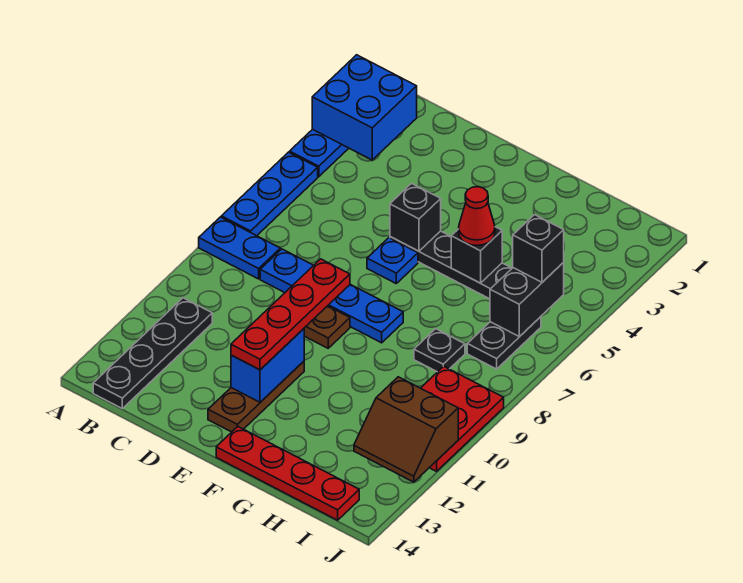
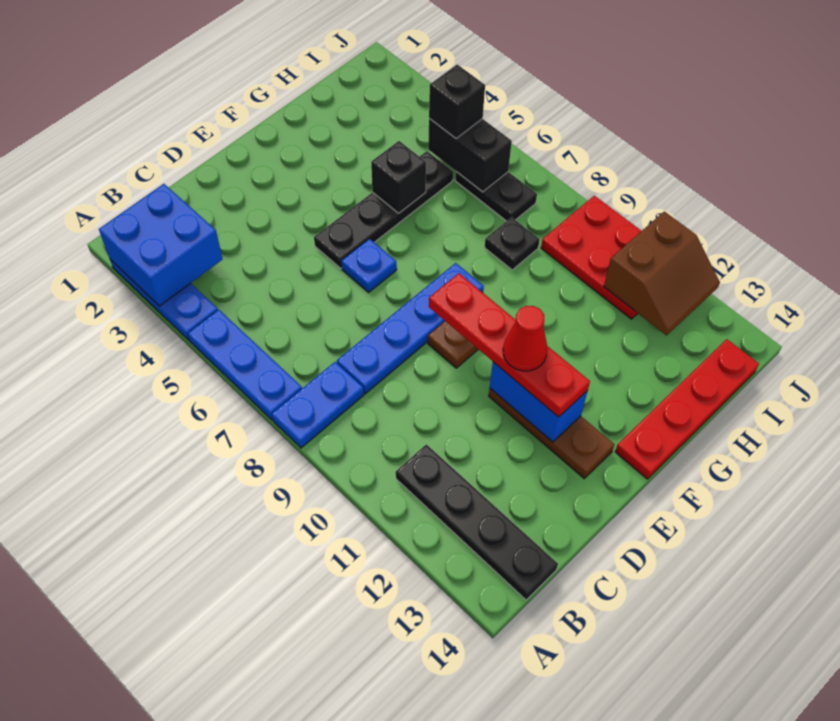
black 1x1 brick [390,184,441,251] -> none
red 1x1 cone [459,187,495,246] -> red 1x1 cone moved to [503,306,547,371]

